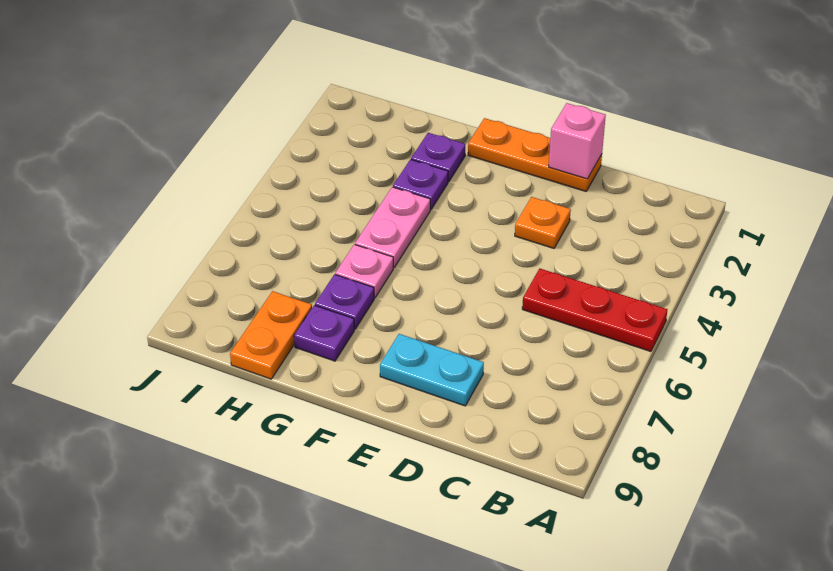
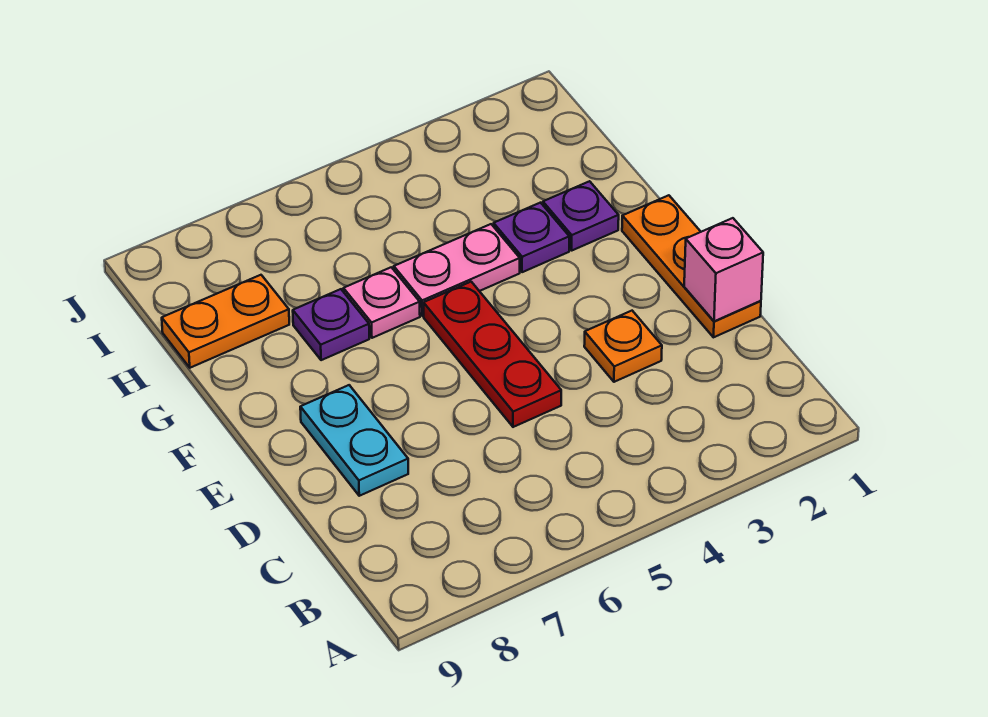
red 1x3 plate [522,269,668,352] -> red 1x3 plate moved to [424,282,561,427]
purple 1x1 plate [294,305,354,361] -> none

